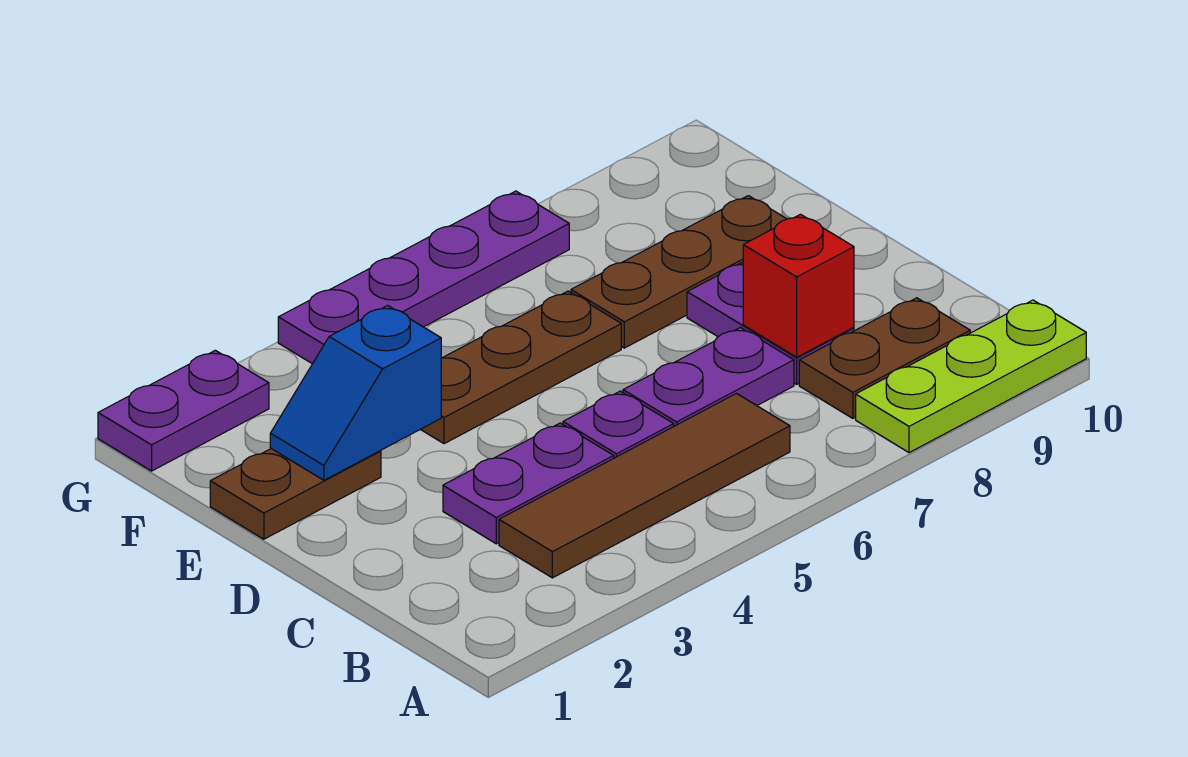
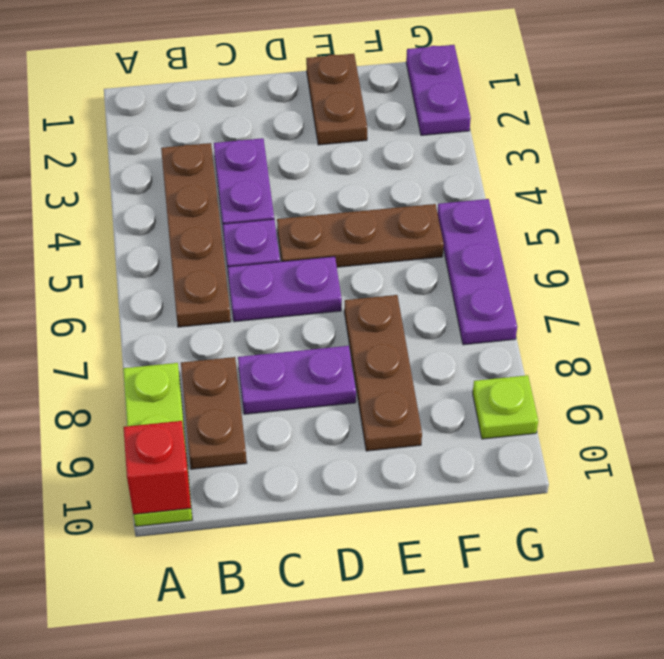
brown 1x4 tile [499,394,790,578] -> brown 1x4 plate [161,143,231,327]
purple 1x2 plate [623,328,794,426] -> purple 1x2 plate turned to [228,256,342,322]
red 1x1 brick [743,214,854,357] -> red 1x1 brick moved to [124,421,191,514]
blue 1x2 slope [270,306,441,480] -> none
brown 1x3 plate [421,291,621,444] -> brown 1x3 plate turned to [277,204,444,267]
purple 1x4 plate [278,191,569,364] -> purple 1x3 plate [438,199,517,345]
none -> lime 1x1 plate [473,375,538,439]

